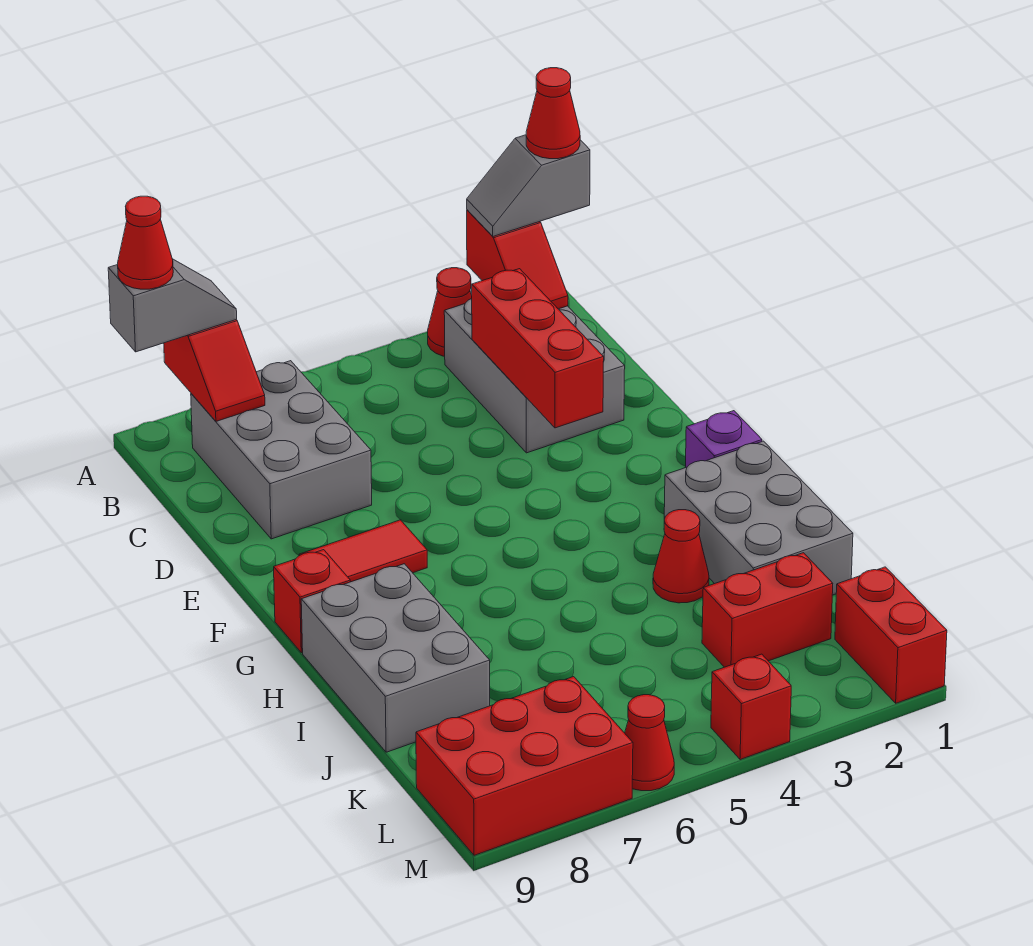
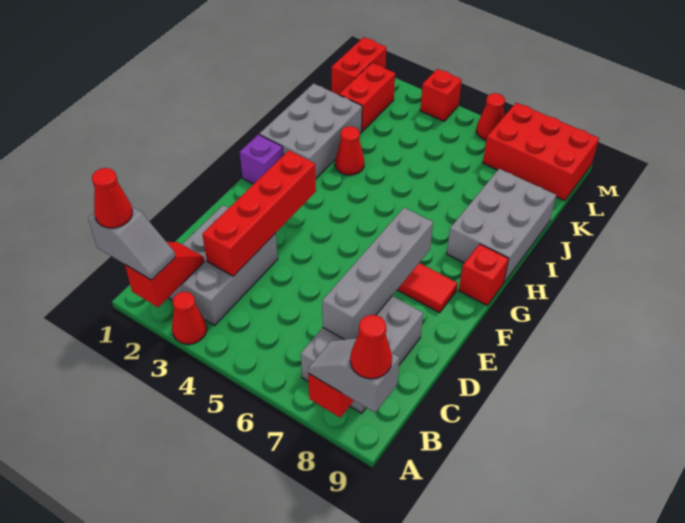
red 1x3 brick [472,269,604,428] -> red 1x4 brick [202,151,316,276]
none -> grey 1x4 brick [322,208,433,340]
red 1x2 brick [702,553,833,667] -> red 1x2 brick turned to [339,63,395,131]

